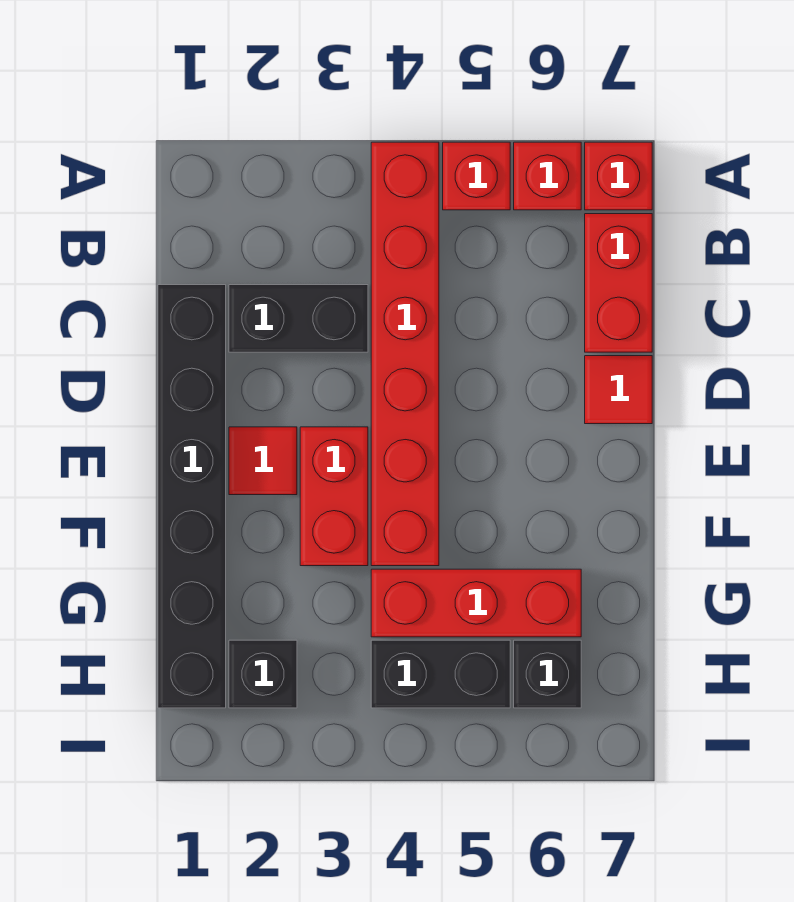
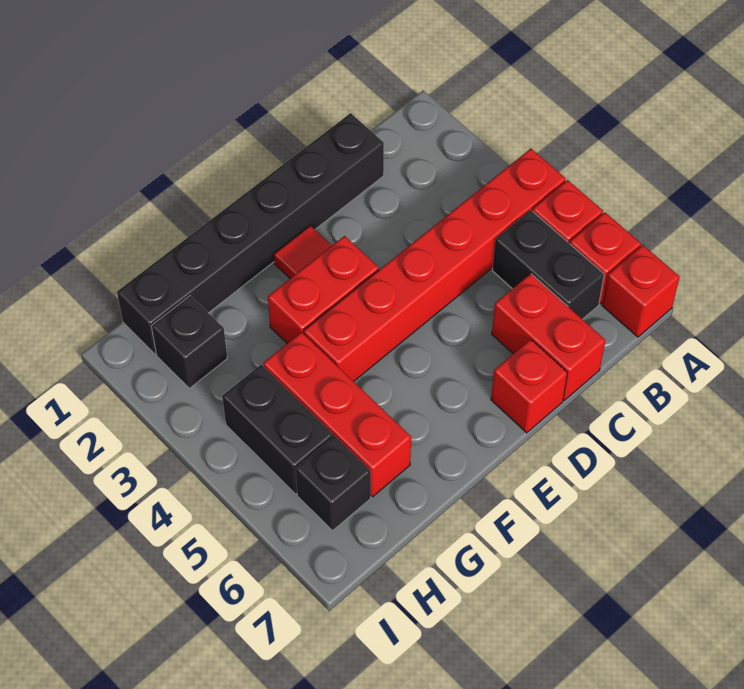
red 1x2 brick [585,214,652,352] -> red 1x2 brick turned to [492,274,605,400]
black 1x2 brick [229,285,368,352] -> black 1x2 brick moved to [492,210,604,319]
red 1x1 tile [585,356,652,424] -> red 1x1 brick [491,339,567,433]

